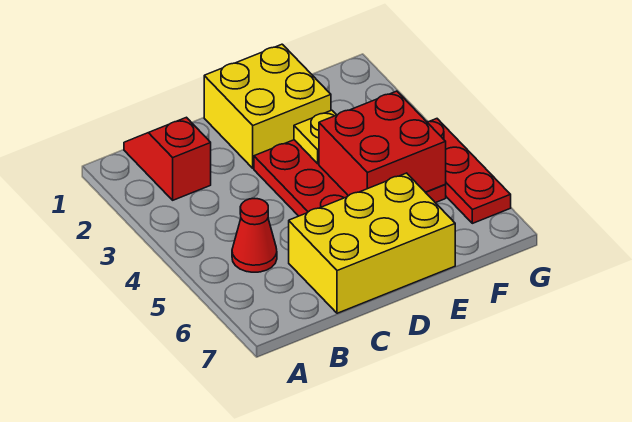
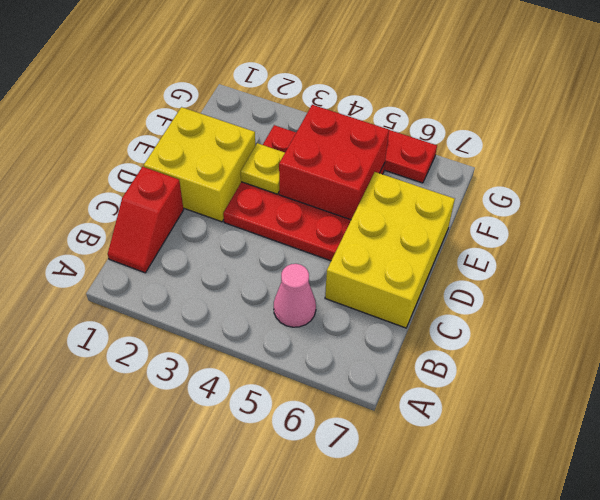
red 1x2 slope [124,117,211,200] -> red 1x2 slope turned to [108,167,184,273]
red 1x1 cone [232,199,277,272] -> pink 1x1 cone [274,264,316,327]

